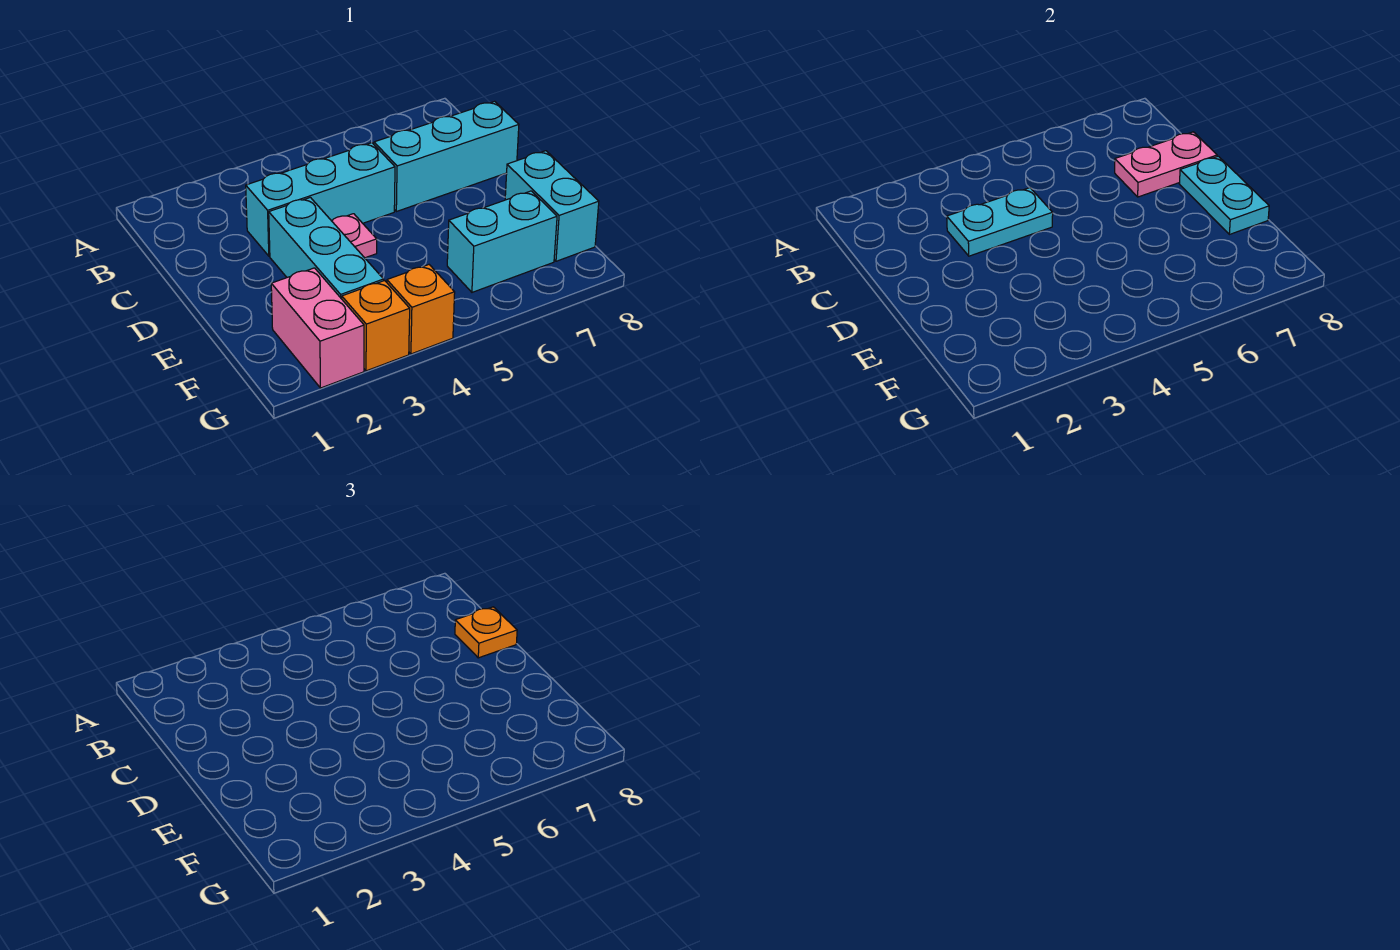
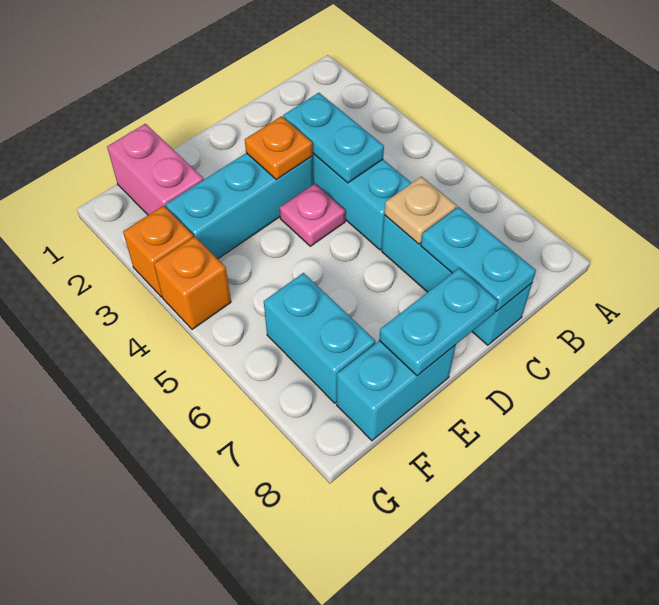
none -> tan 1x1 plate [384,176,457,244]
pink 1x2 plate [1115,132,1217,197] -> cyan 1x2 plate [421,207,536,311]
orange 1x1 plate [455,607,517,658] -> orange 1x1 plate moved to [245,116,313,180]
pink 1x2 brick [271,268,364,388] -> pink 1x2 brick turned to [107,124,203,215]

